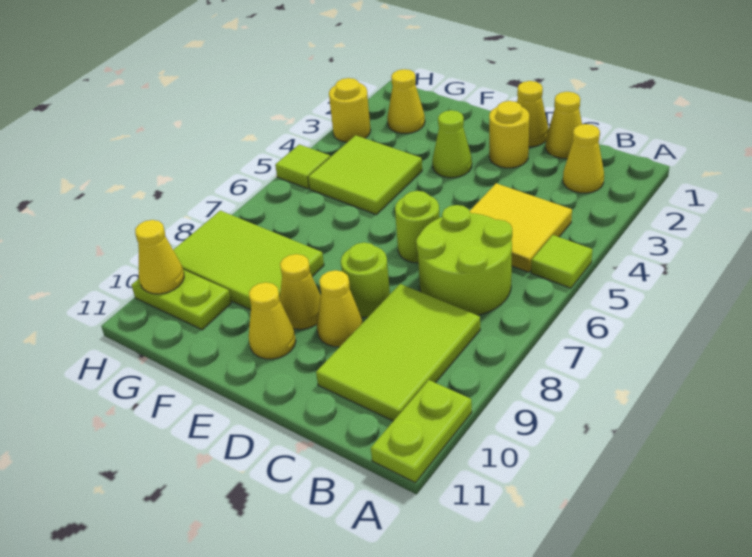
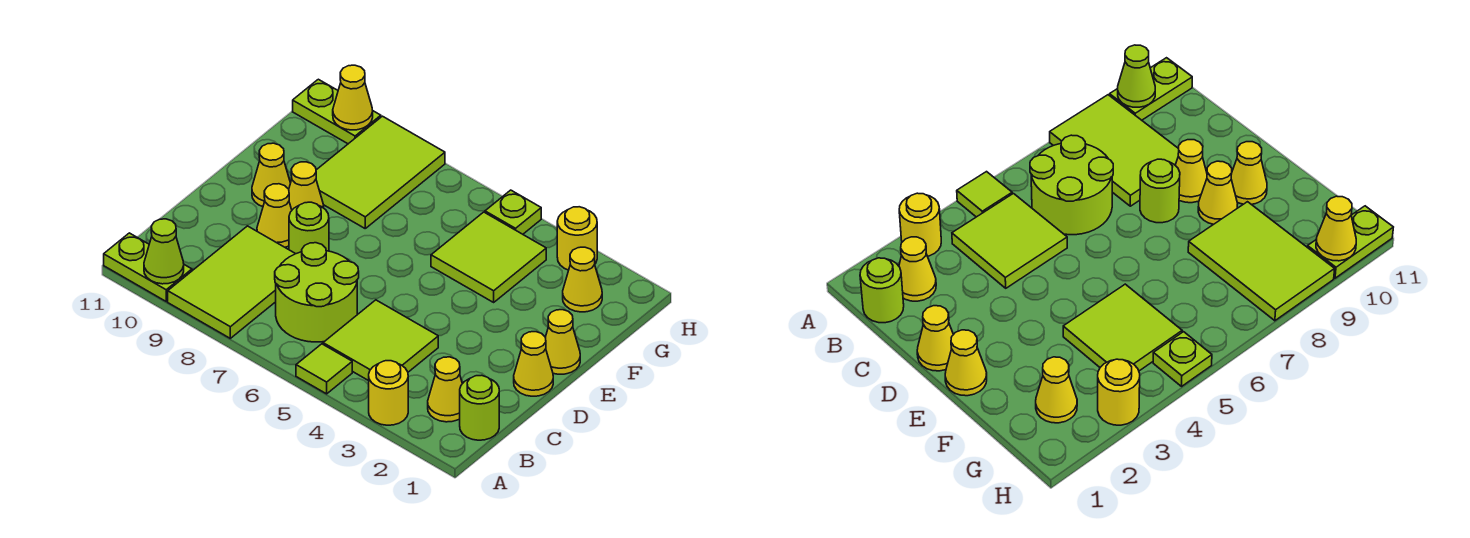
yellow 2x2 tile [470,183,572,272] -> lime 2x2 tile [323,300,438,381]
lime 2x3 tile [316,284,480,421] -> lime 2x3 tile turned to [168,226,295,338]
yellow 1x1 cone [546,92,582,159] -> yellow 1x1 cone moved to [545,310,580,374]
yellow 1x1 round brick [489,101,529,168] -> yellow 1x1 round brick moved to [369,361,408,425]
lime 1x1 round brick [395,191,440,263] -> lime 1x1 round brick moved to [460,375,499,440]
lime 1x1 cone [432,110,472,178] -> lime 1x1 cone moved to [144,219,184,284]
lime 1x2 plate [132,270,231,330] -> lime 1x2 plate turned to [293,79,381,144]
lime 1x1 tile [275,144,330,189] -> lime 1x1 plate [485,190,541,234]

